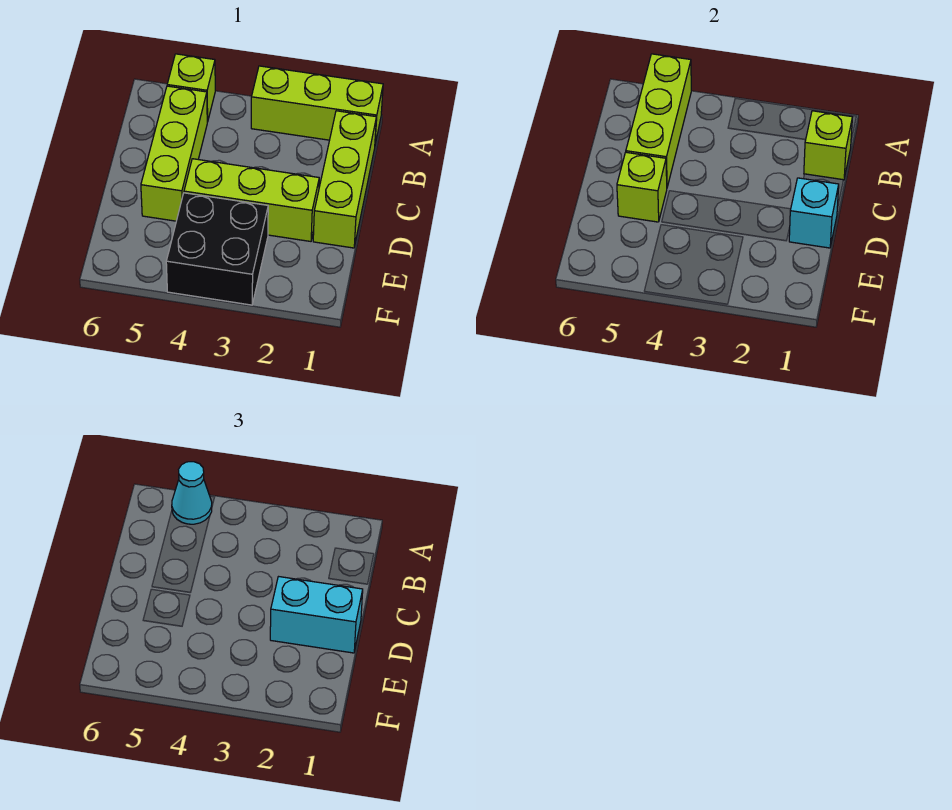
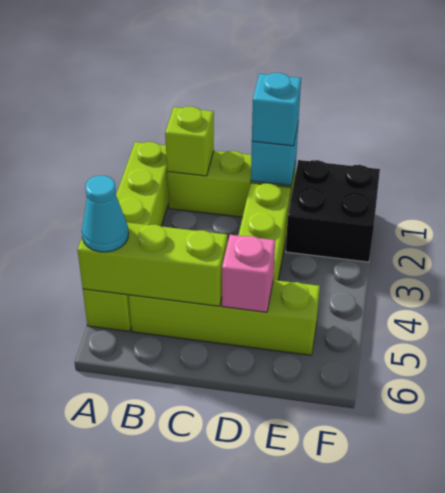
lime 1x3 brick [141,86,207,221] -> lime 1x4 brick [129,280,320,355]
cyan 1x2 brick [270,577,363,653] -> cyan 1x1 brick [252,73,301,146]
lime 1x1 brick [617,152,667,222] -> pink 1x1 brick [222,235,275,312]
black 2x2 brick [166,193,268,305] -> black 2x2 brick moved to [286,160,380,262]

